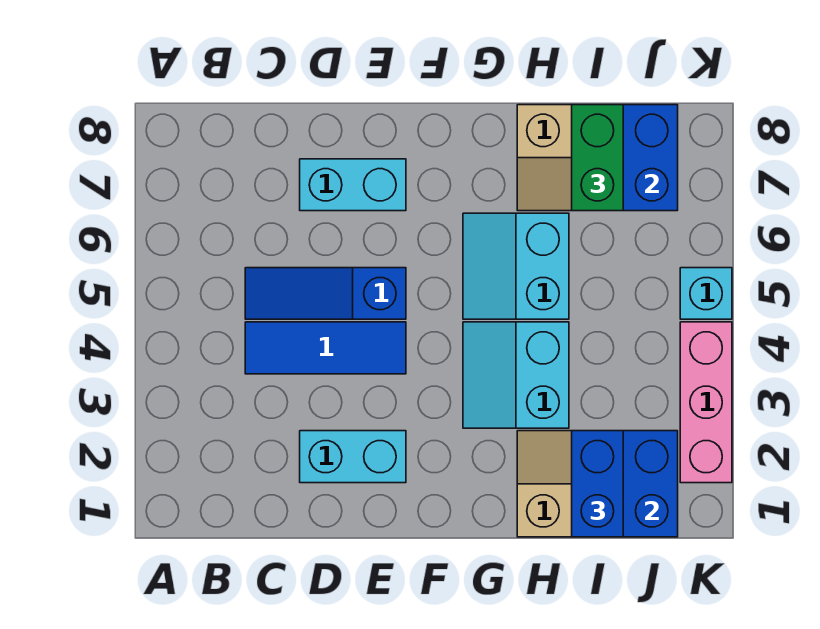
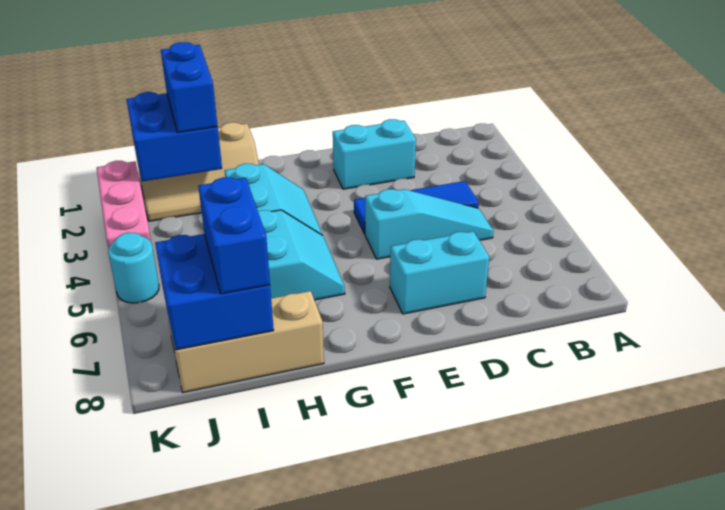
blue 1x3 slope [245,268,406,319] -> cyan 1x3 slope [365,189,493,259]
green 1x2 brick [572,105,623,211] -> blue 1x2 brick [198,177,270,294]
cyan 1x1 brick [680,268,732,319] -> cyan 1x1 round brick [108,233,159,303]

